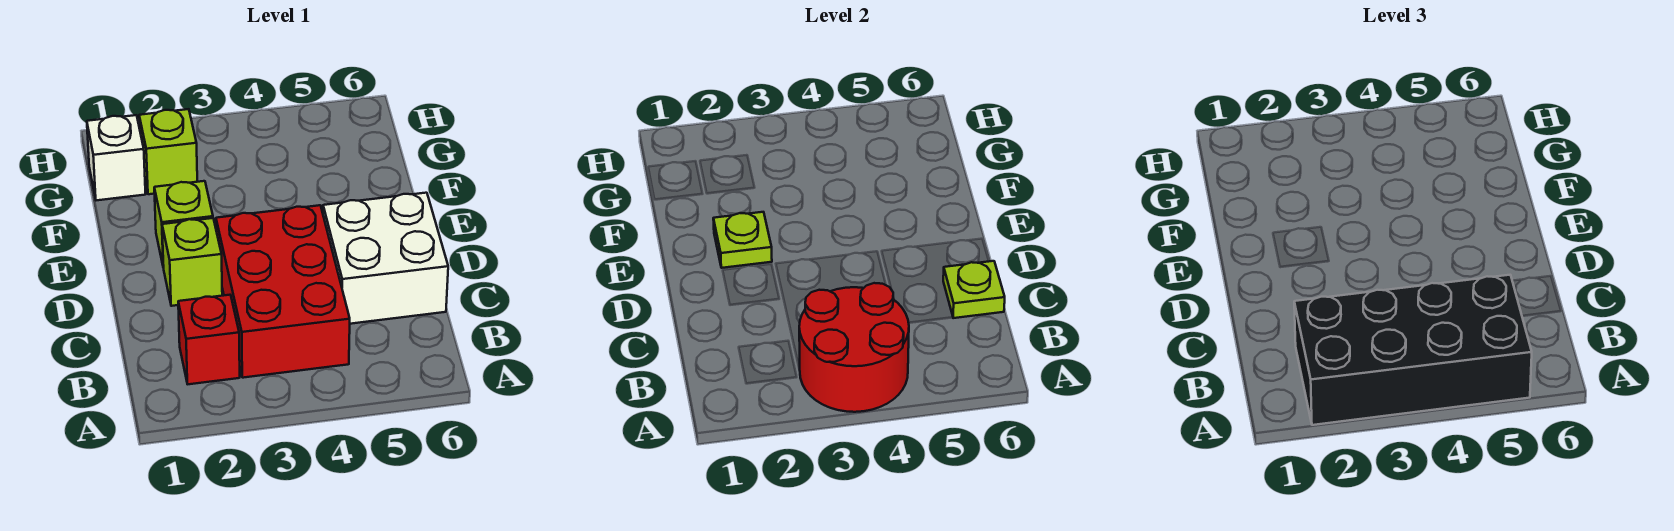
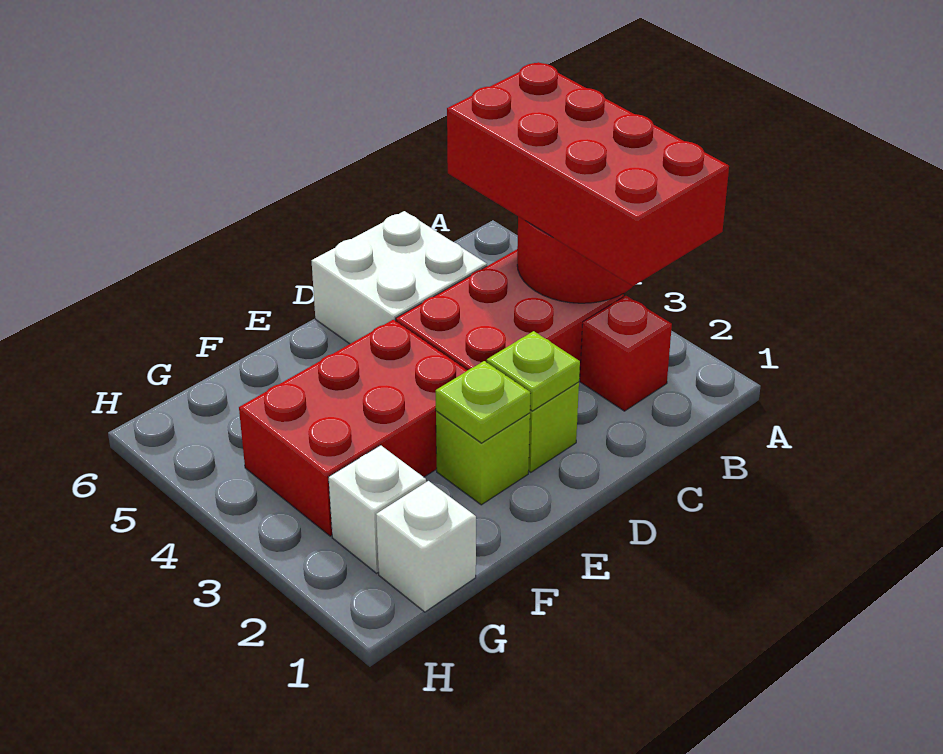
black 2x4 brick [1294,275,1532,425] -> red 2x4 brick [447,62,729,286]
lime 1x1 plate [943,261,1005,318] -> lime 1x1 plate moved to [487,331,580,411]
none -> red 2x3 brick [239,320,467,536]
lime 1x1 brick [139,109,197,194] -> white 1x1 brick [328,445,426,573]

